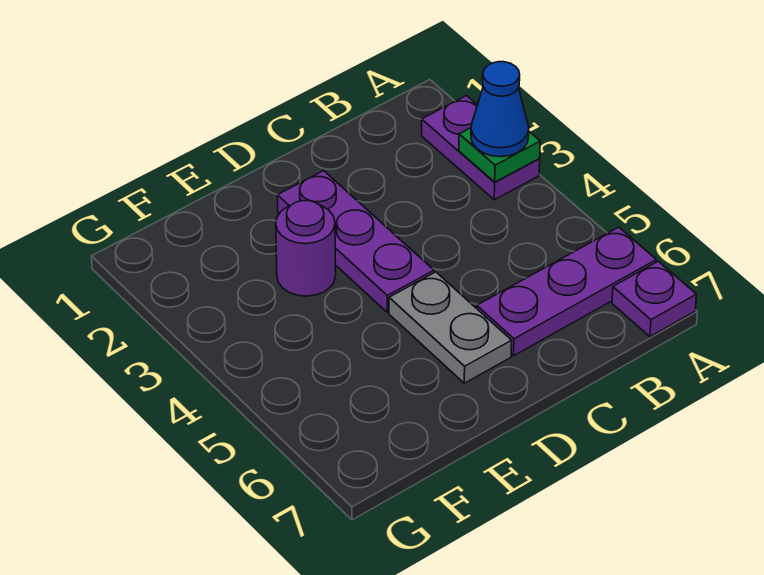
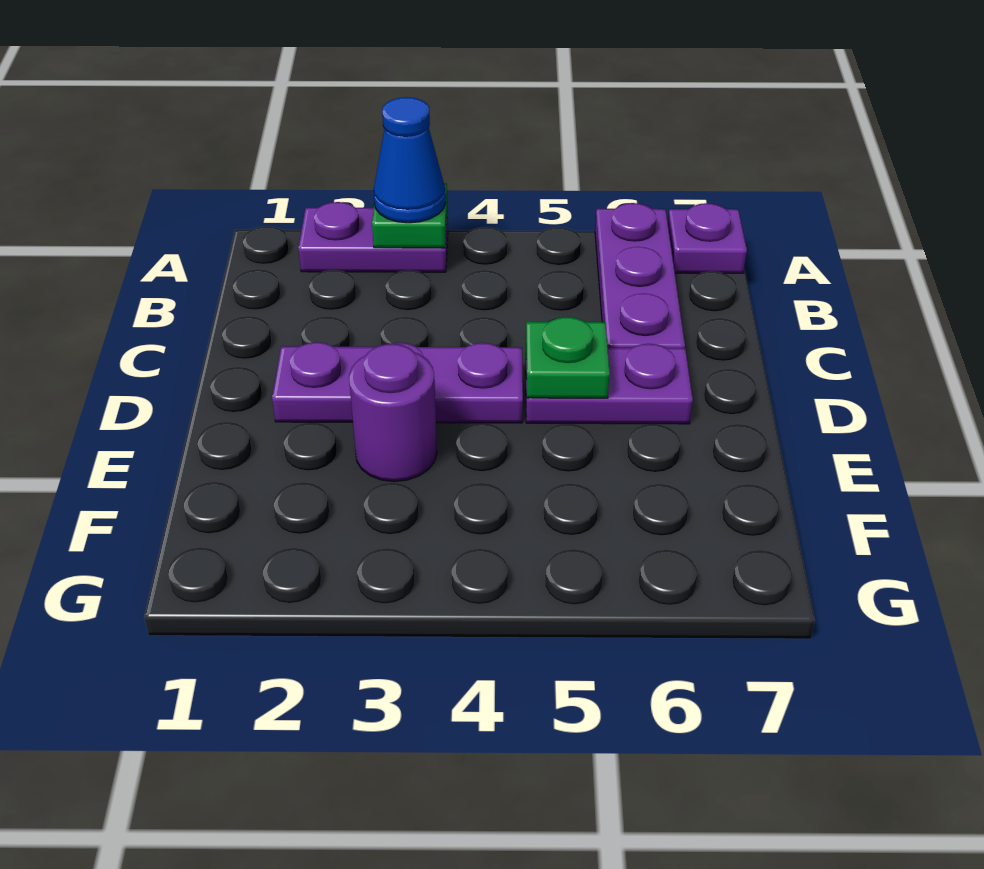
grey 1x2 plate [389,272,512,383] -> purple 1x2 plate [525,344,693,424]
none -> green 1x1 plate [526,317,610,398]

